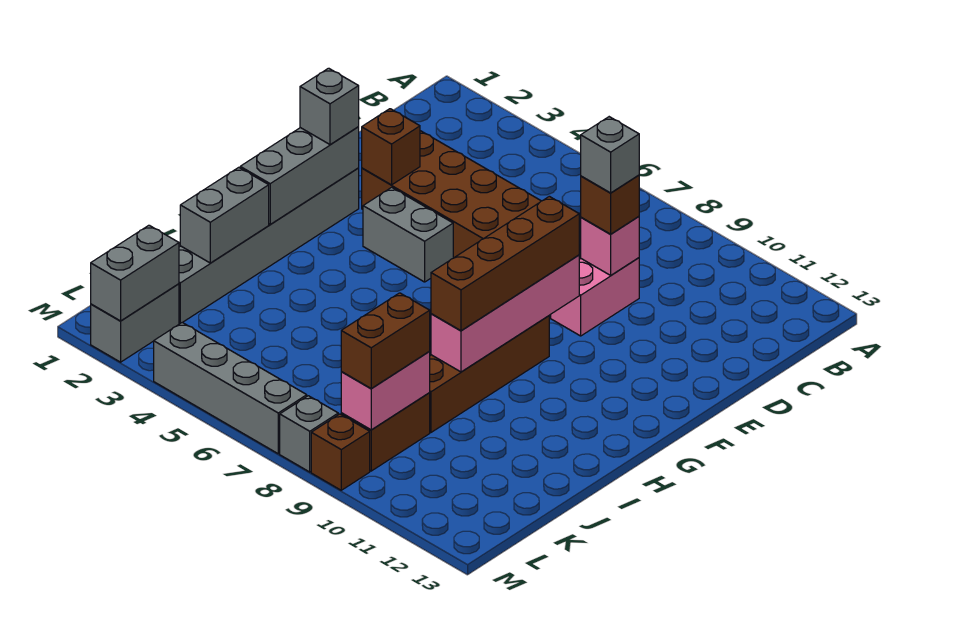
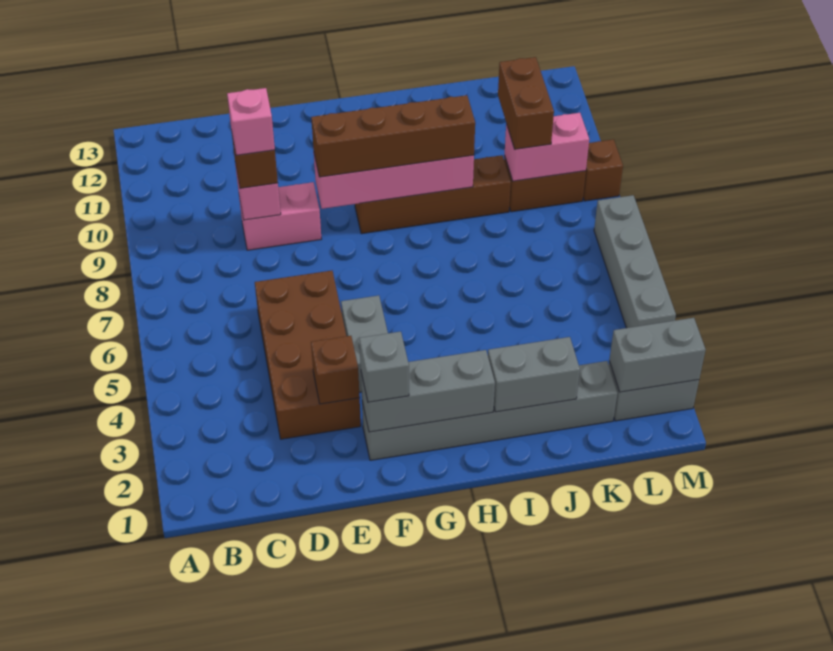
grey 1x1 brick [581,117,639,193] -> pink 1x1 brick [227,88,275,155]
brown 1x2 brick [341,293,430,389] -> brown 1x2 brick turned to [498,57,554,149]
grey 1x1 brick [280,396,338,472] -> none

